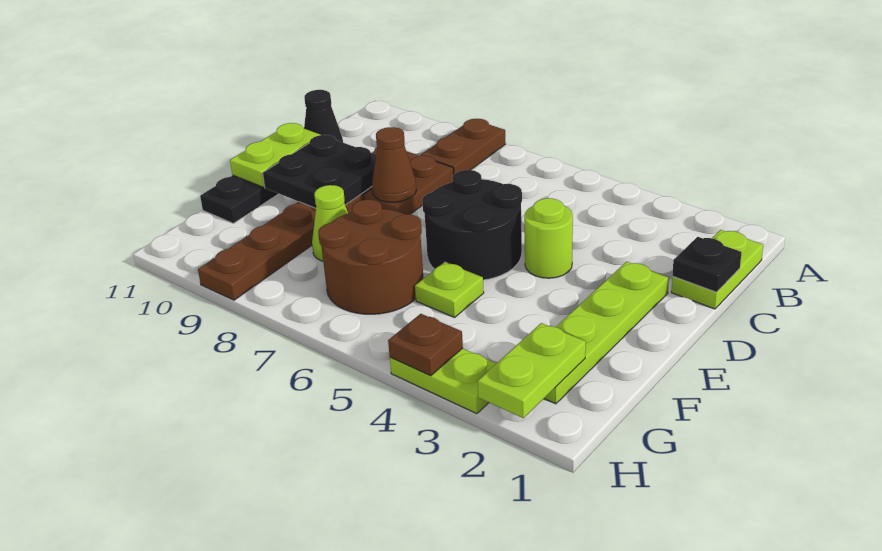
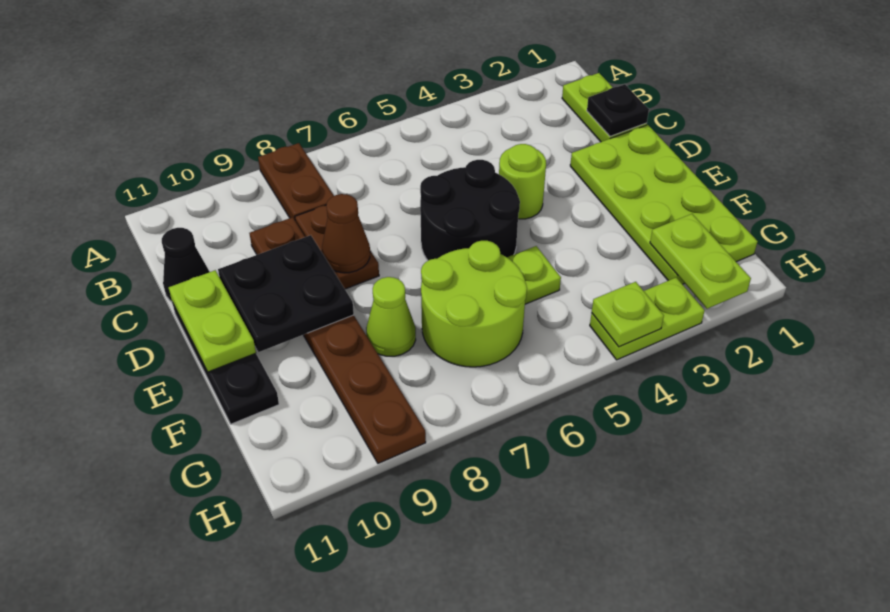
lime 1x4 plate [544,262,669,404] -> lime 2x4 plate [570,125,758,284]
brown 2x2 round brick [318,199,424,314] -> lime 2x2 round brick [421,241,527,367]
brown 1x1 plate [388,314,463,376] -> lime 1x1 plate [592,282,664,347]

